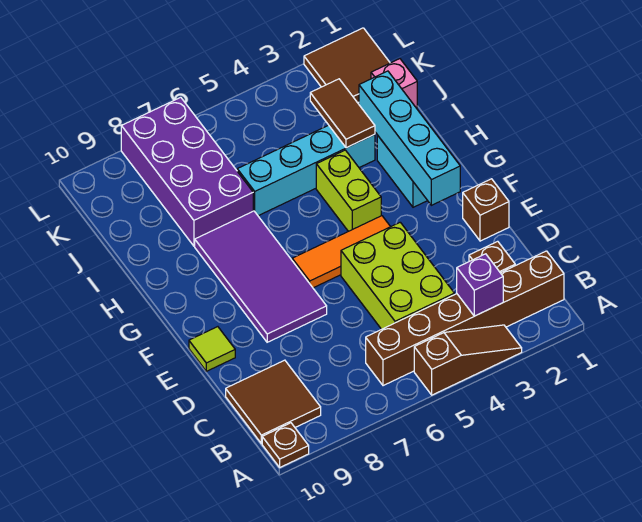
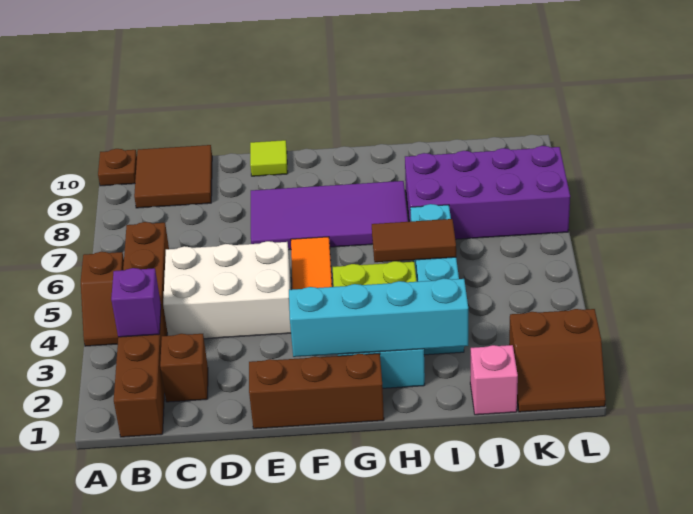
brown 1x3 slope [414,325,522,395] -> brown 1x2 slope [81,252,124,346]
lime 2x3 brick [341,222,454,329] -> white 2x3 brick [163,241,291,339]
brown 1x1 brick [463,179,509,241] -> brown 1x3 brick [249,353,384,429]
brown 1x2 tile [310,79,375,148] -> brown 1x2 tile moved to [372,219,456,262]
brown 2x2 tile [304,28,390,103] -> brown 2x2 slope [509,309,606,412]

